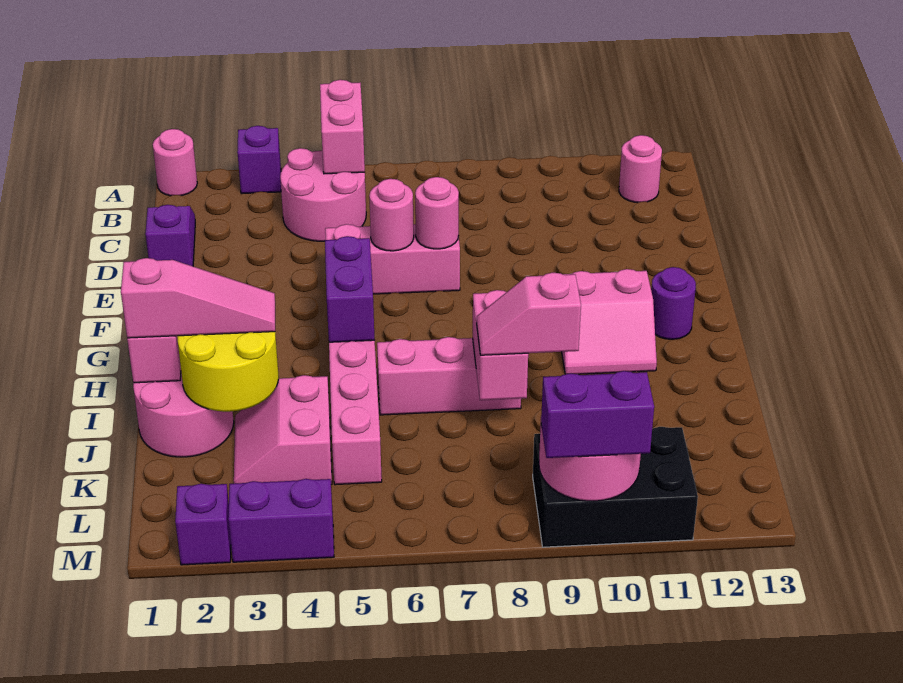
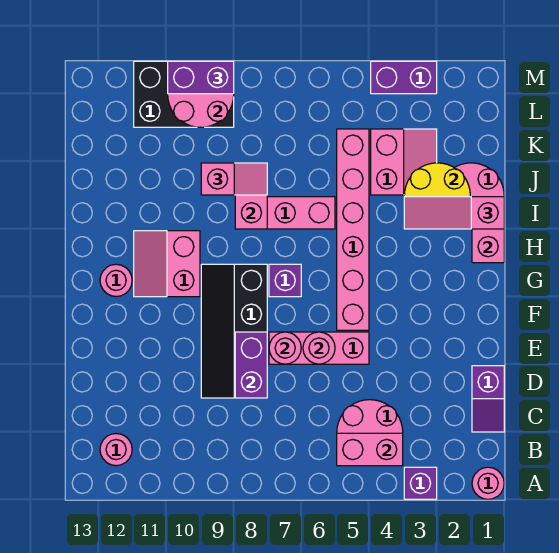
pink 1x2 brick [320,80,365,174] -> pink 1x2 brick turned to [337,433,403,466]
none -> black 2x4 slope [201,264,267,398]
purple 1x2 brick [325,236,375,342] -> purple 1x2 brick moved to [235,332,267,398]
pink 2x2 slope [562,269,657,374] -> pink 2x2 slope turned to [134,231,200,297]
purple 1x1 round brick [651,267,696,339] -> pink 1x1 round brick [100,264,132,296]
purple 1x1 brick [175,484,231,565] -> purple 1x1 brick moved to [269,264,301,297]

